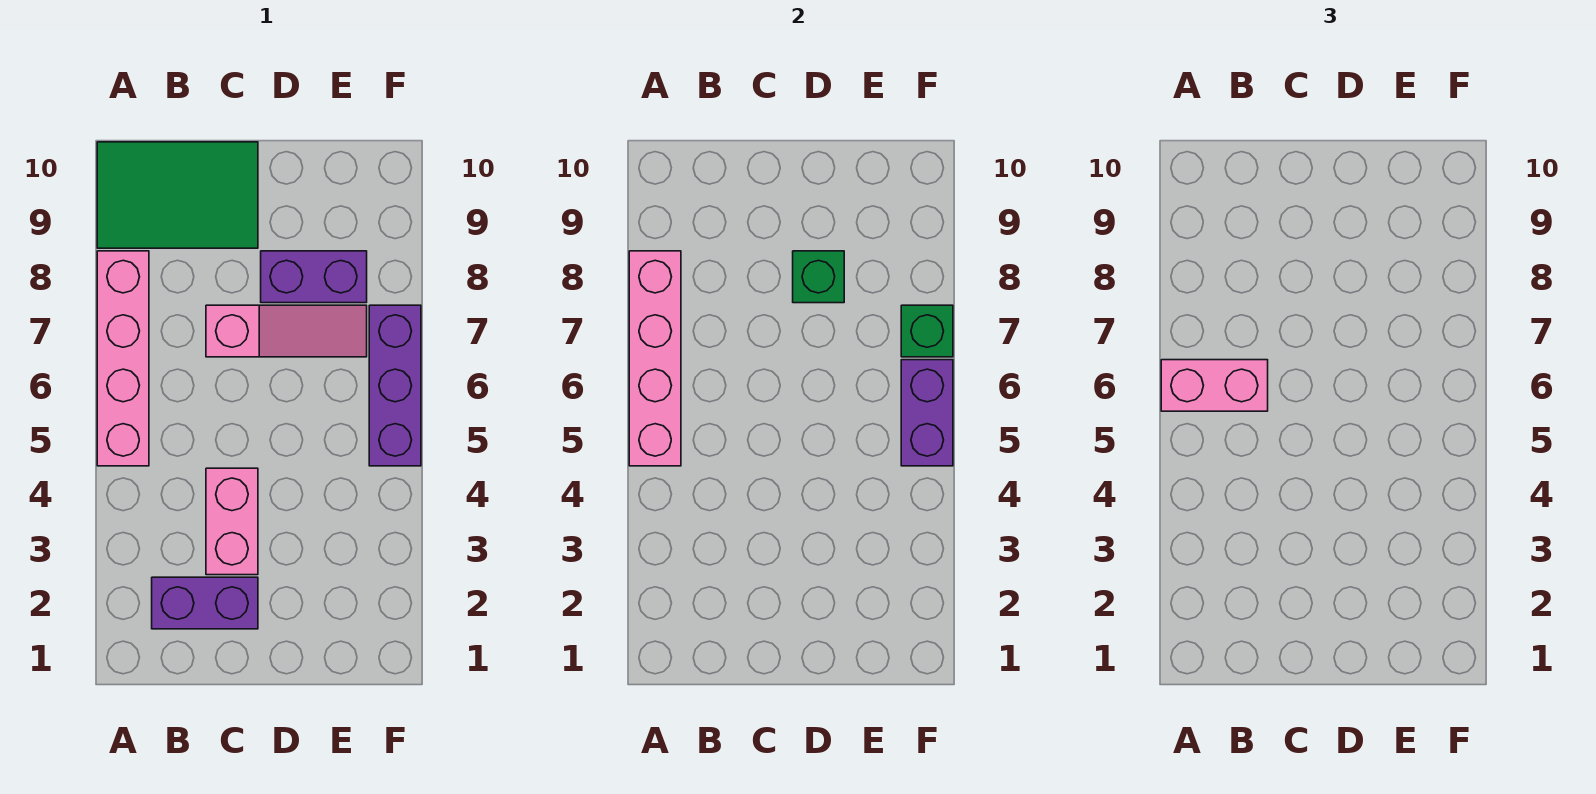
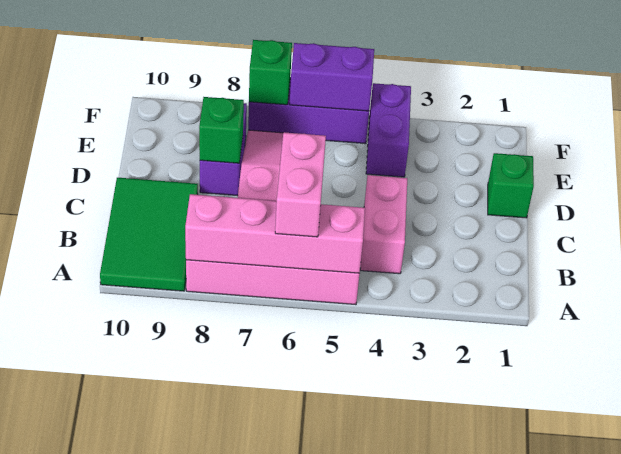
purple 1x2 brick [152,577,258,629] -> purple 1x2 brick moved to [366,83,411,177]
pink 1x2 brick [206,468,258,575] -> pink 1x2 brick turned to [360,175,407,274]
none -> green 1x1 brick [488,153,534,218]

